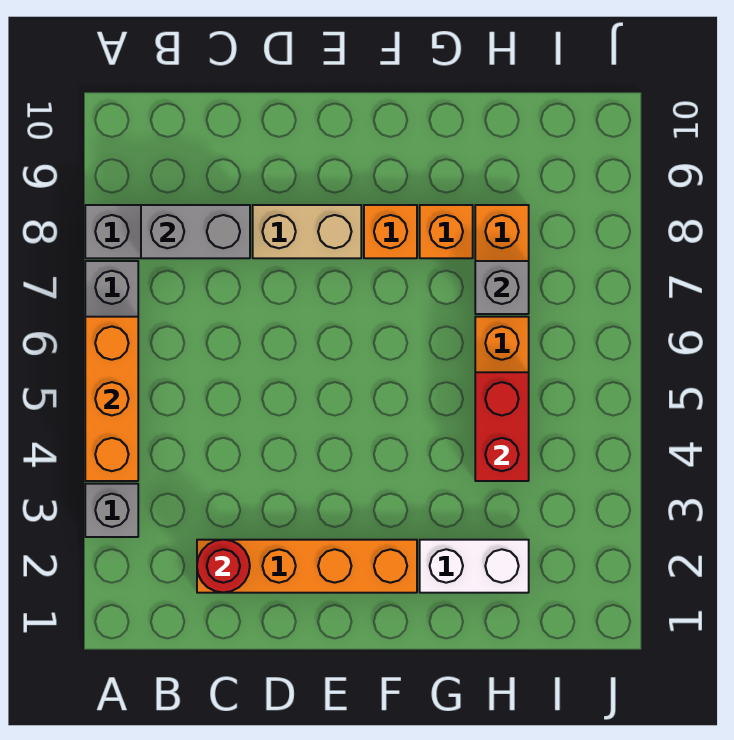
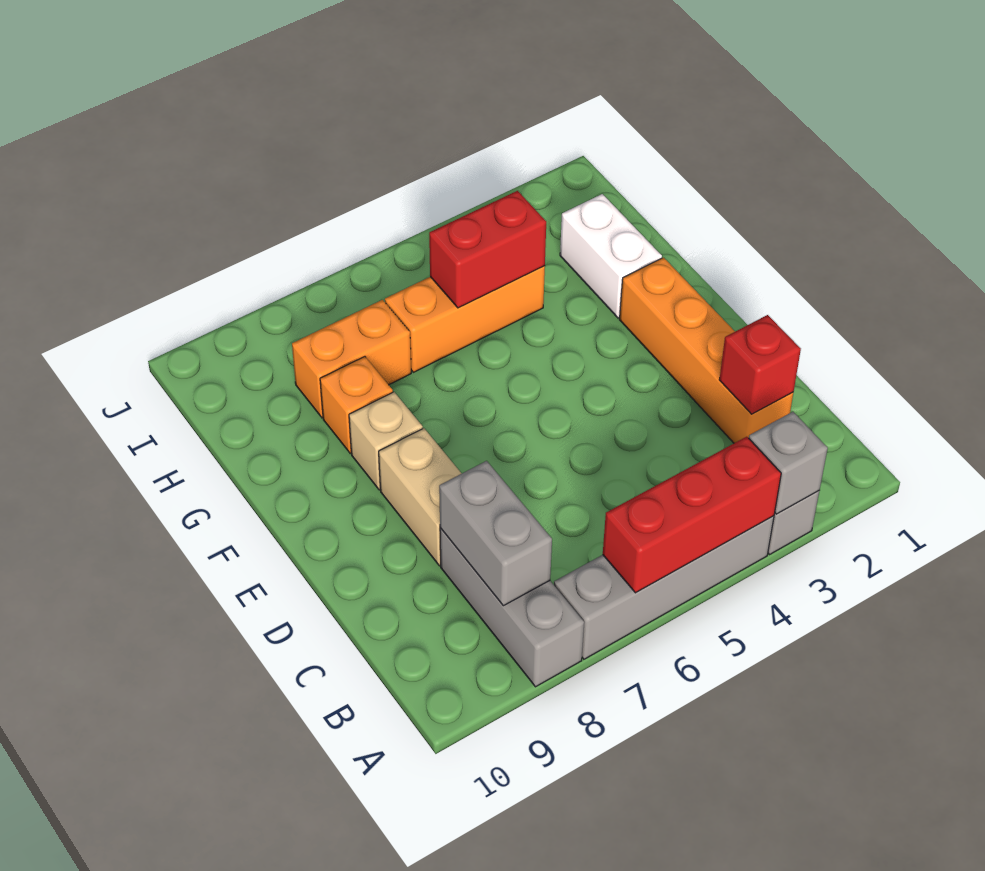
orange 1x3 brick [85,317,138,481] -> red 1x3 brick [603,437,781,593]
red 1x1 round brick [197,540,250,593] -> red 1x1 brick [719,315,801,414]
orange 1x1 brick [364,205,417,258] -> tan 1x1 brick [349,392,423,490]
grey 1x1 brick [475,261,529,314] -> grey 1x1 brick moved to [749,412,828,514]

